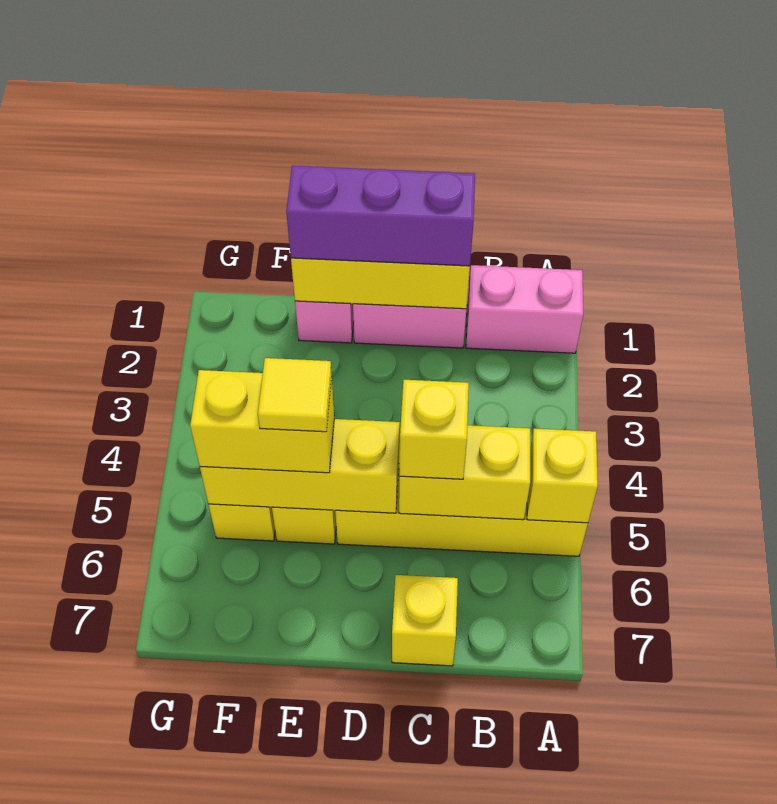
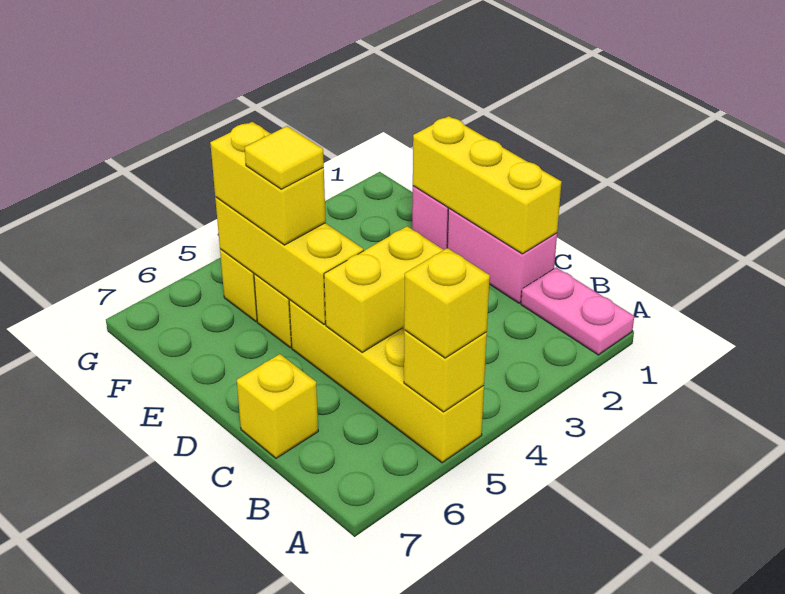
pink 1x2 brick [466,265,583,353] -> pink 1x2 plate [521,267,634,355]
yellow 1x2 brick [399,425,530,520] -> yellow 1x2 brick turned to [324,226,443,352]
purple 1x3 brick [286,166,475,266] -> none
yellow 1x1 brick [399,380,469,479] -> yellow 1x1 brick moved to [404,248,490,358]

